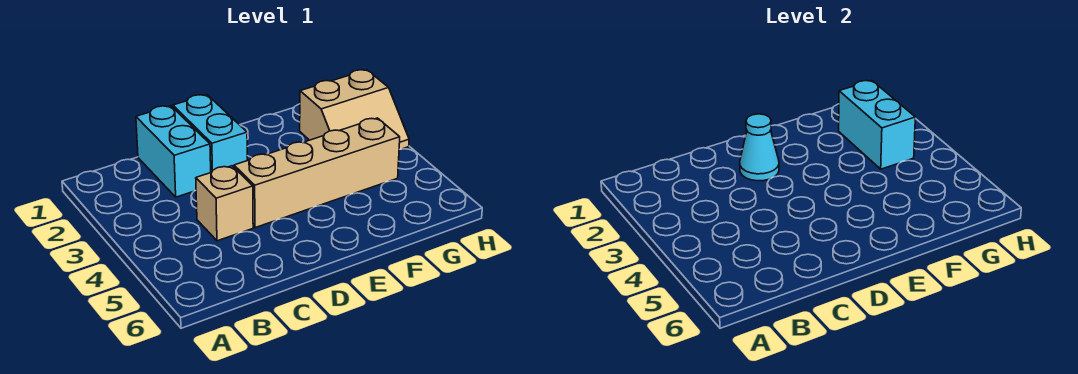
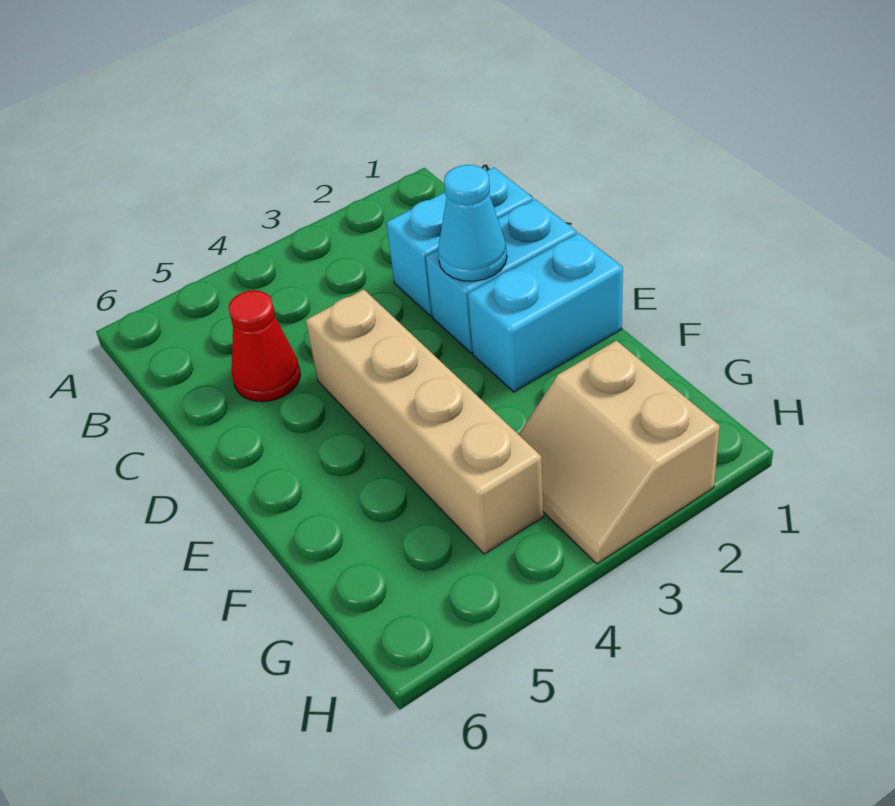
tan 1x1 brick [196,166,253,241] -> none
none -> red 1x1 cone [228,290,300,402]
cyan 1x2 brick [839,81,915,169] -> cyan 1x2 brick moved to [468,233,623,392]

